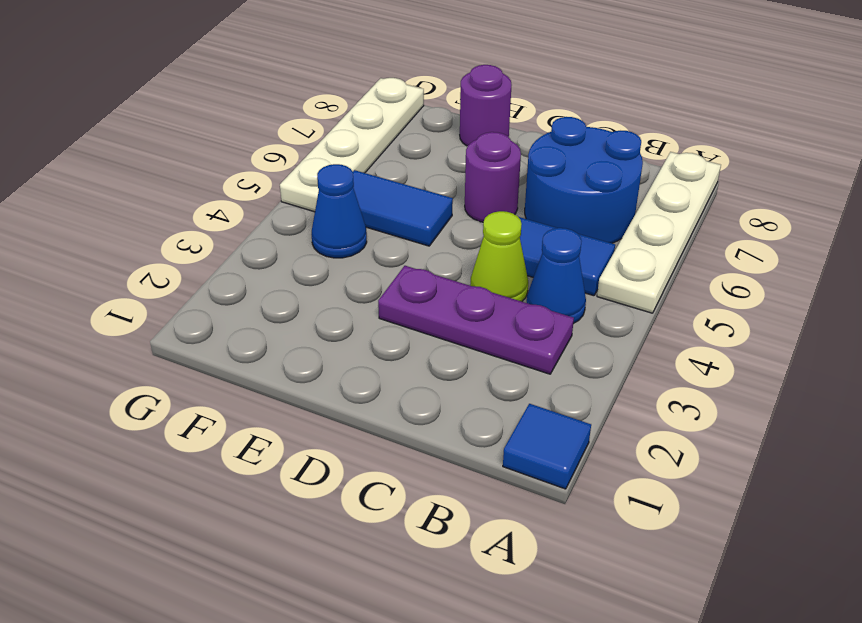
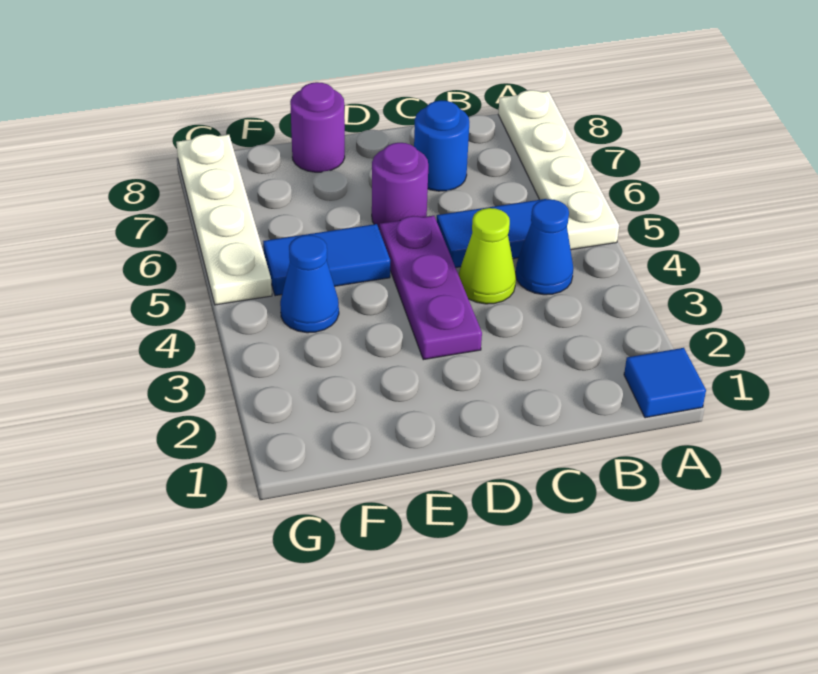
purple 1x3 plate [378,266,574,374] -> purple 1x3 plate turned to [380,216,482,360]
blue 2x2 round brick [525,117,643,243] -> blue 1x1 round brick [414,100,469,191]

